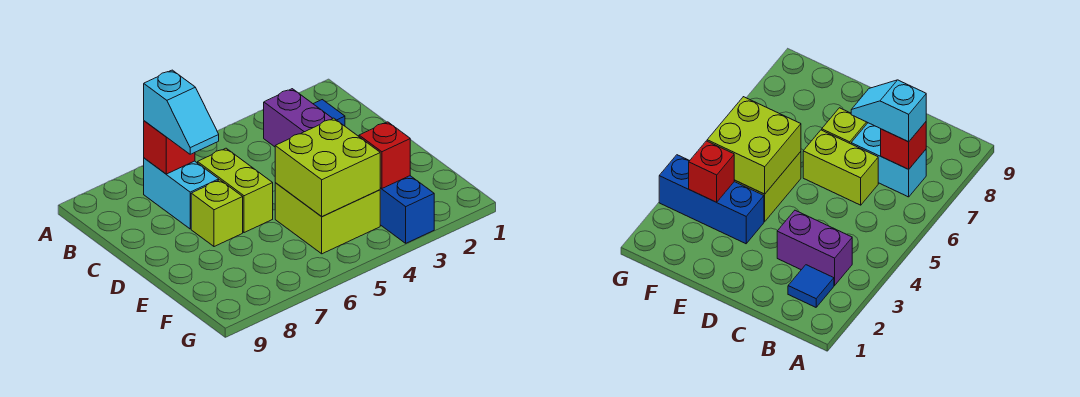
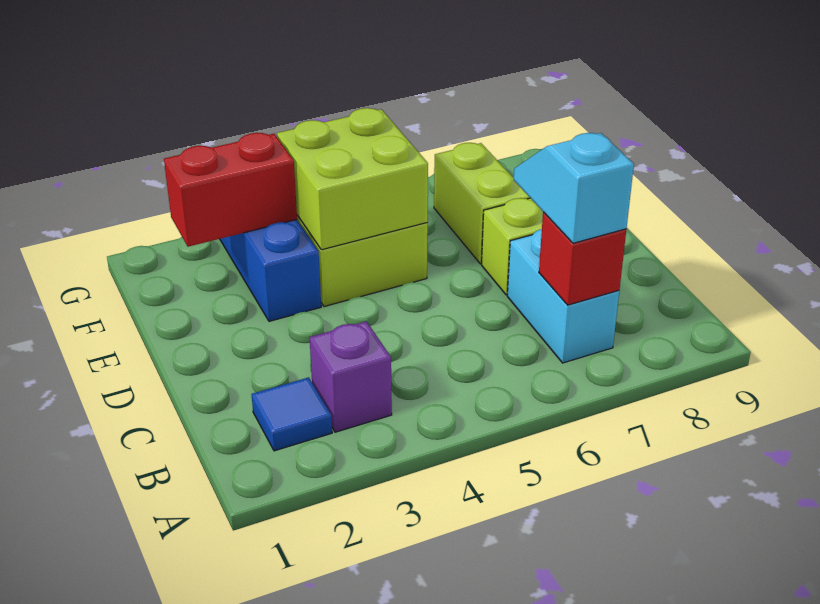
purple 1x2 brick [264,89,333,147] -> purple 1x1 brick [310,321,392,432]
lime 1x2 brick [198,148,273,233] -> lime 1x2 brick moved to [434,143,530,264]
red 1x1 brick [359,122,410,188] -> red 1x2 brick [164,133,297,247]

